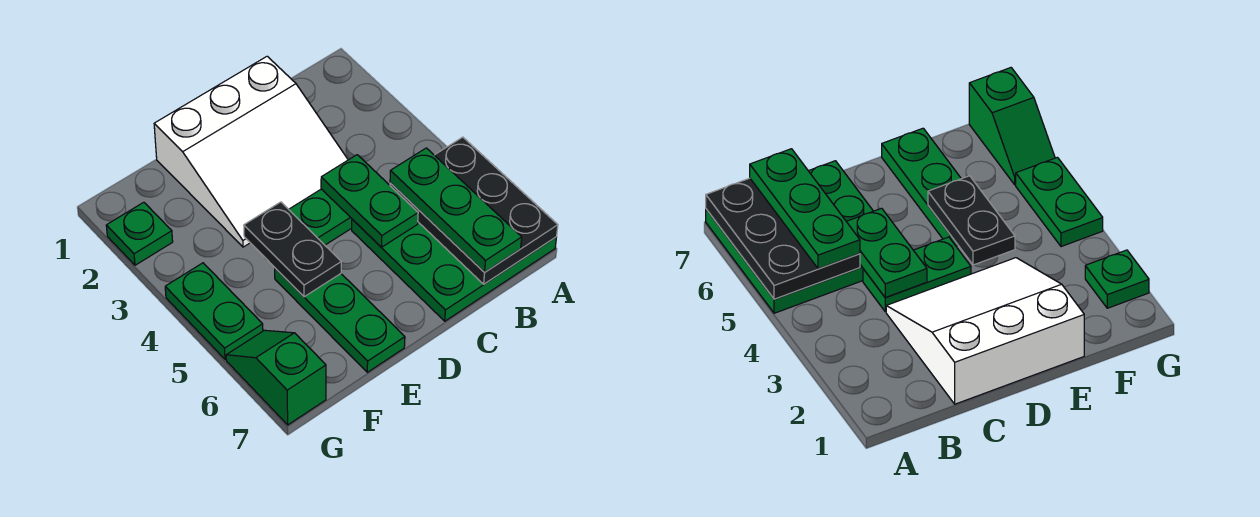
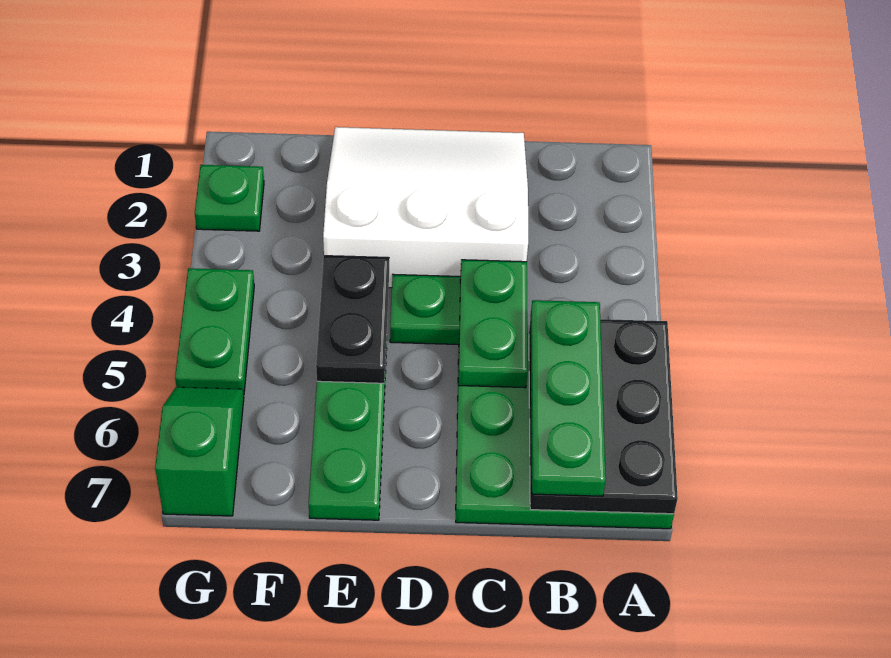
white 3x3 slope [154,56,348,247] -> white 3x3 slope turned to [323,127,528,288]

